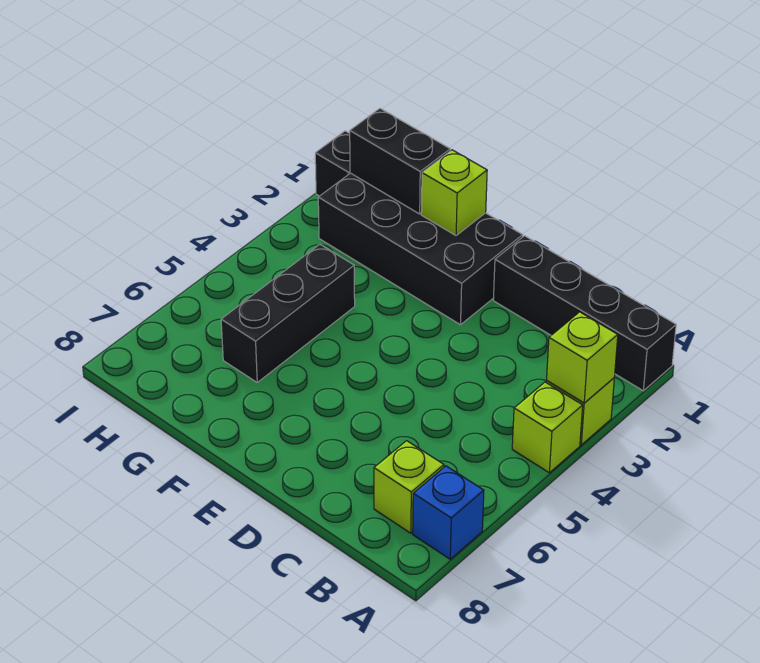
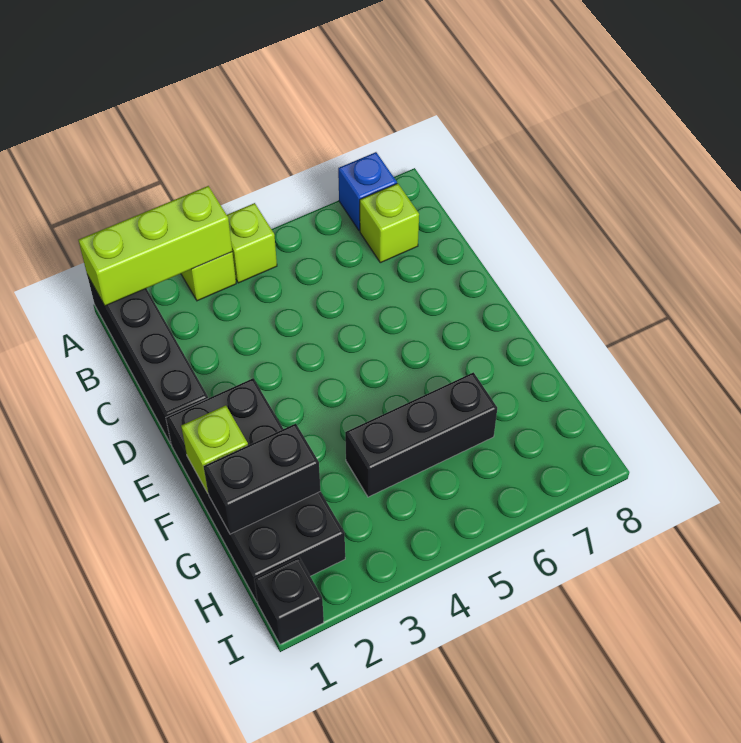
lime 1x1 brick [547,312,618,403] -> lime 1x3 brick [79,186,232,306]
black 1x2 brick [350,109,450,214] -> black 1x2 brick turned to [204,424,320,534]

